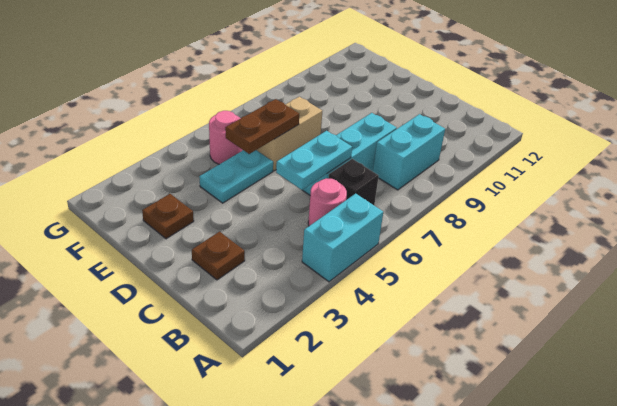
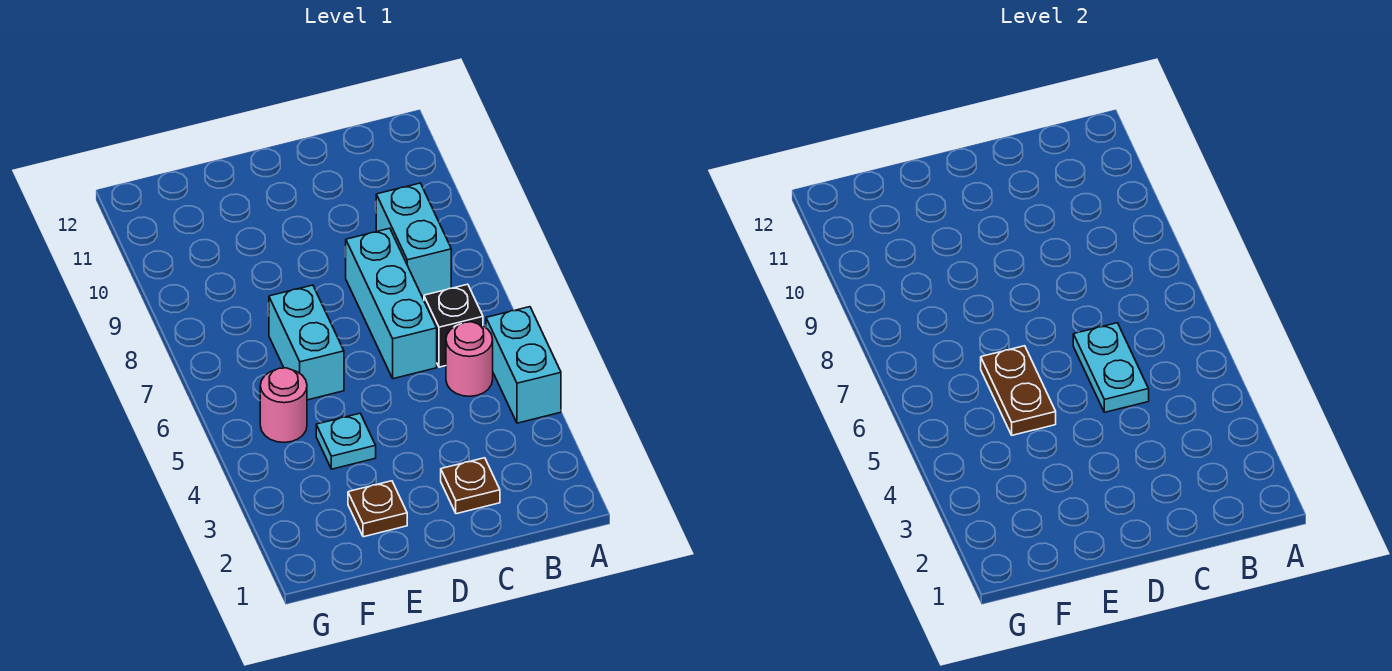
cyan 1x2 plate [199,150,273,203] -> cyan 1x1 plate [316,413,376,469]
tan 1x2 brick [257,97,322,171] -> cyan 1x2 brick [269,285,344,400]

